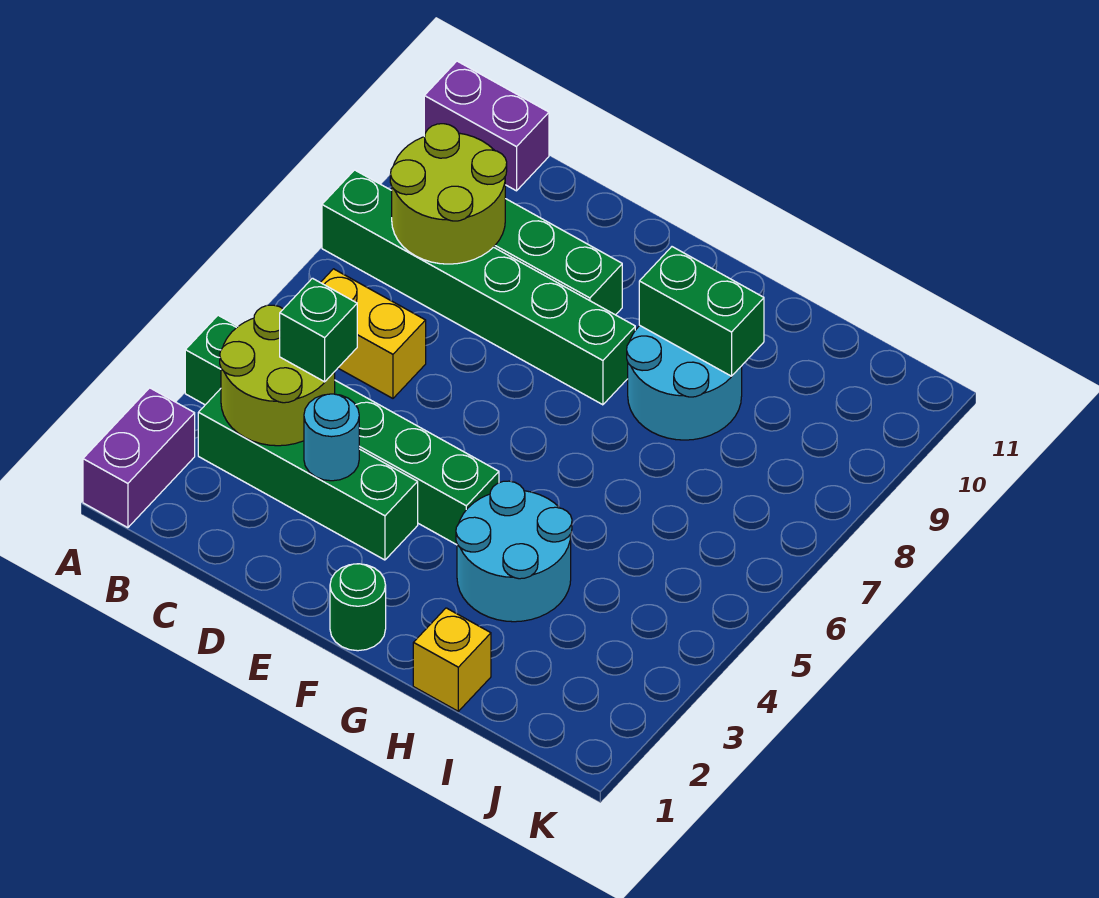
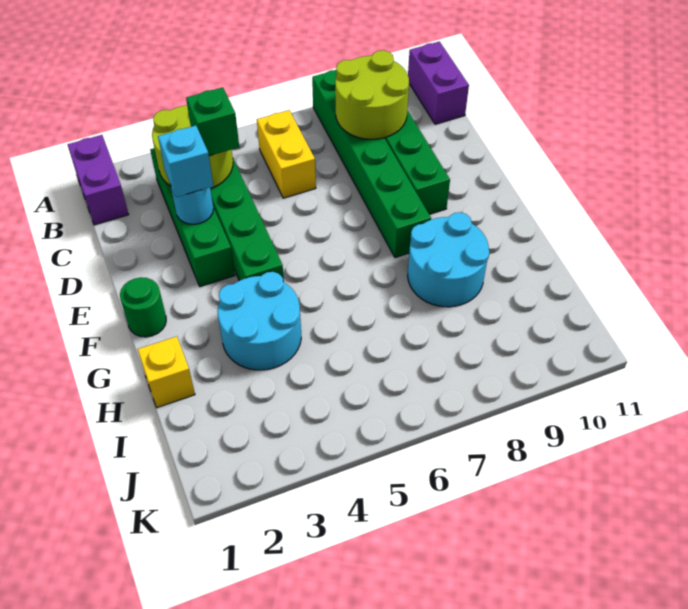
purple 1x2 brick [83,388,195,528] -> purple 1x2 brick turned to [68,135,129,225]
none -> cyan 1x1 brick [158,126,213,197]
green 1x2 brick [639,247,764,376] -> none

